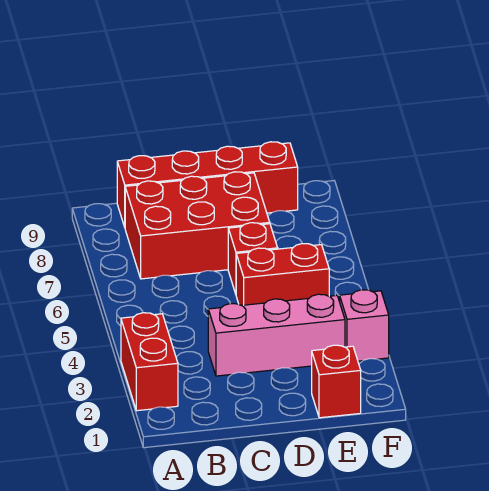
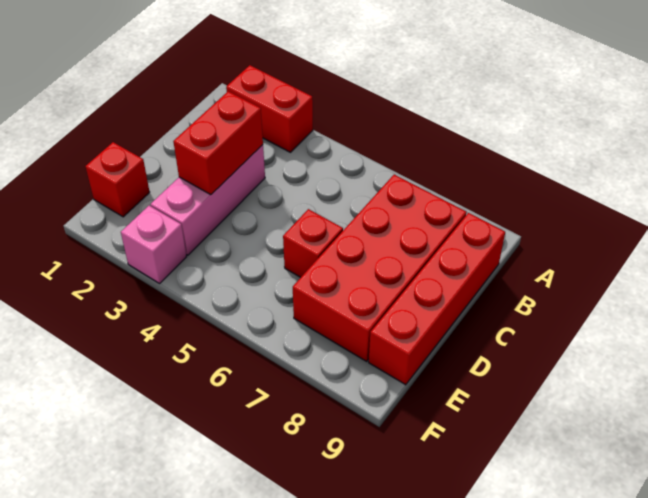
red 2x3 brick [125,172,270,279] -> red 2x4 brick [293,175,467,361]
red 1x2 brick [236,244,329,305] -> red 1x2 brick moved to [173,91,263,195]

